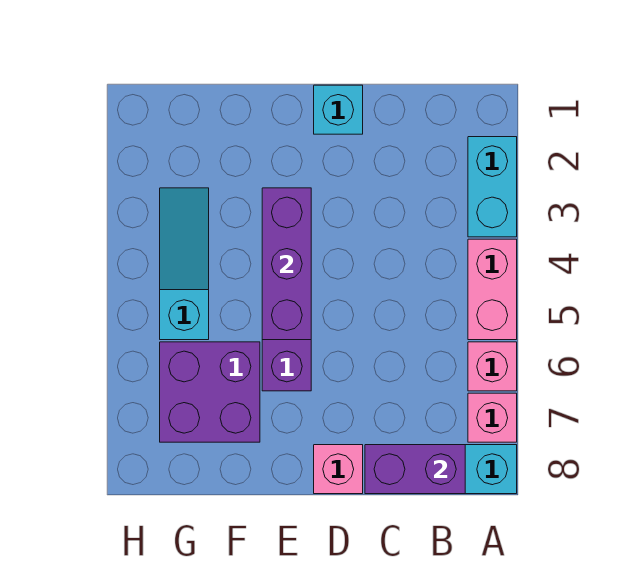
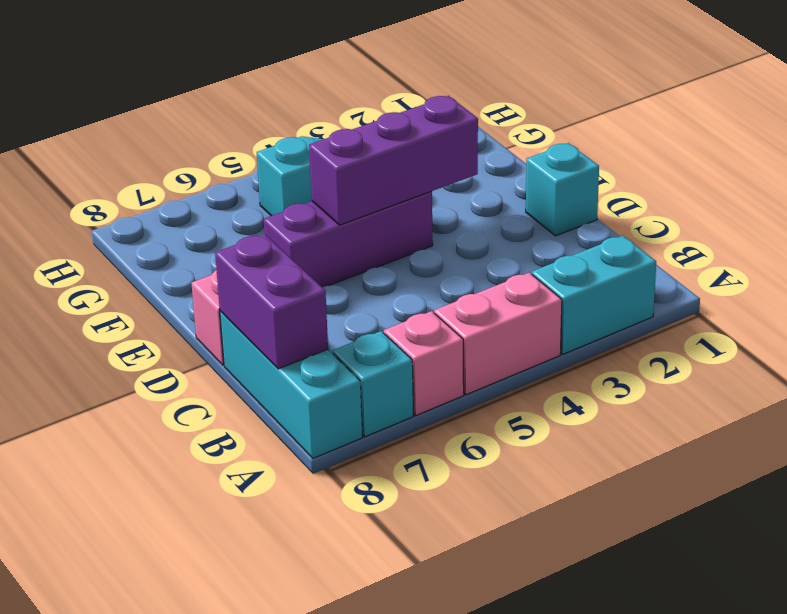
pink 1x1 brick [468,393,517,442] -> cyan 1x1 brick [332,331,413,437]
purple 2x2 brick [160,342,260,442] -> none

